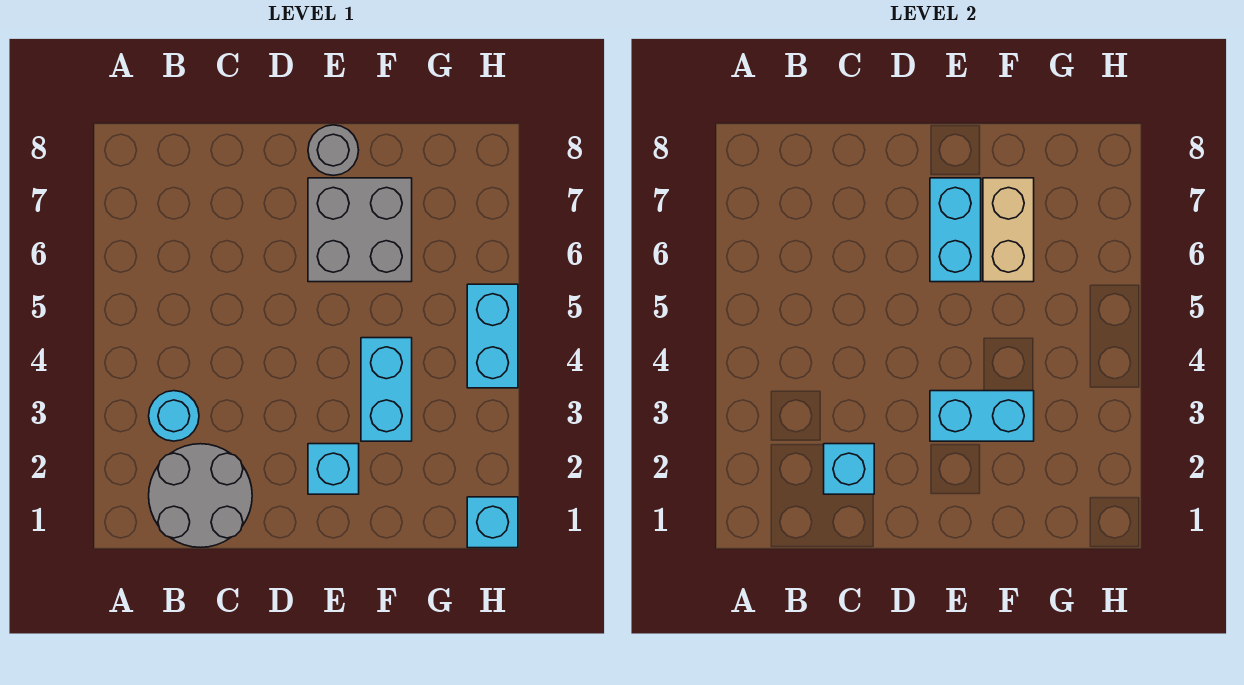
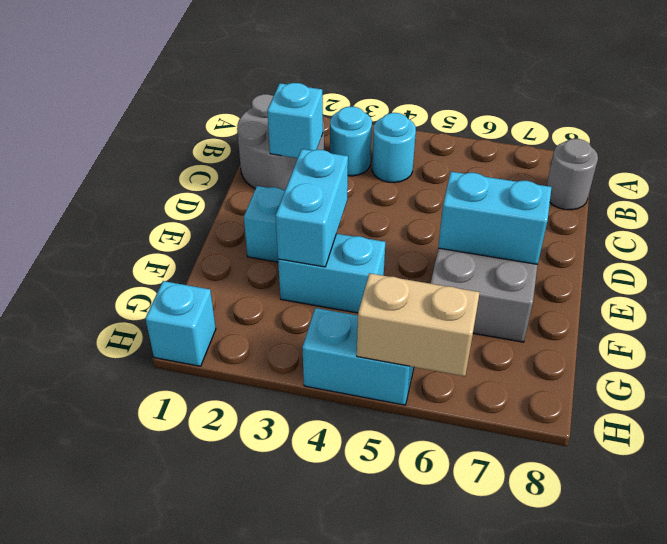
none -> cyan 1x1 round brick [372,113,416,183]
grey 1x1 round brick [308,125,359,175] -> grey 1x1 round brick moved to [547,139,598,210]
tan 1x2 brick [983,178,1034,282] -> tan 1x2 brick moved to [357,273,480,376]

